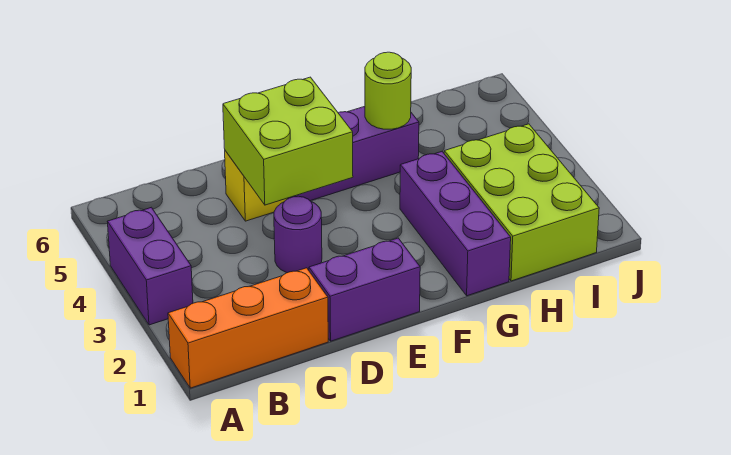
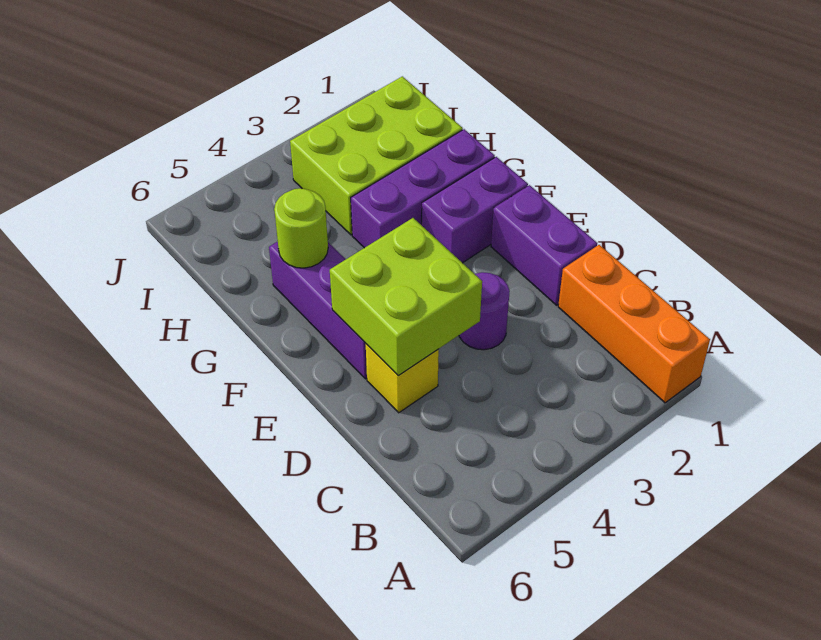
purple 1x2 brick [107,207,193,325] -> purple 1x2 brick moved to [422,157,528,263]

